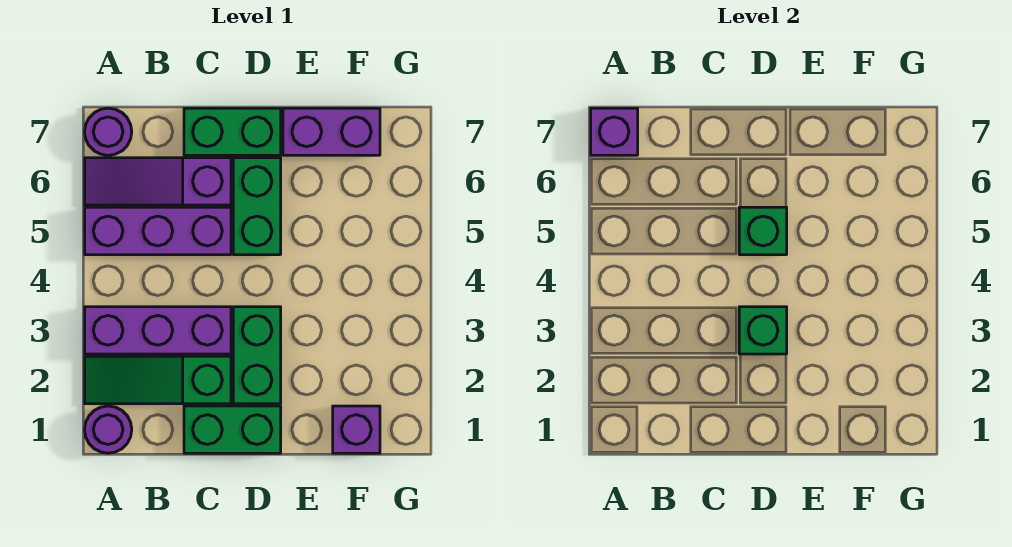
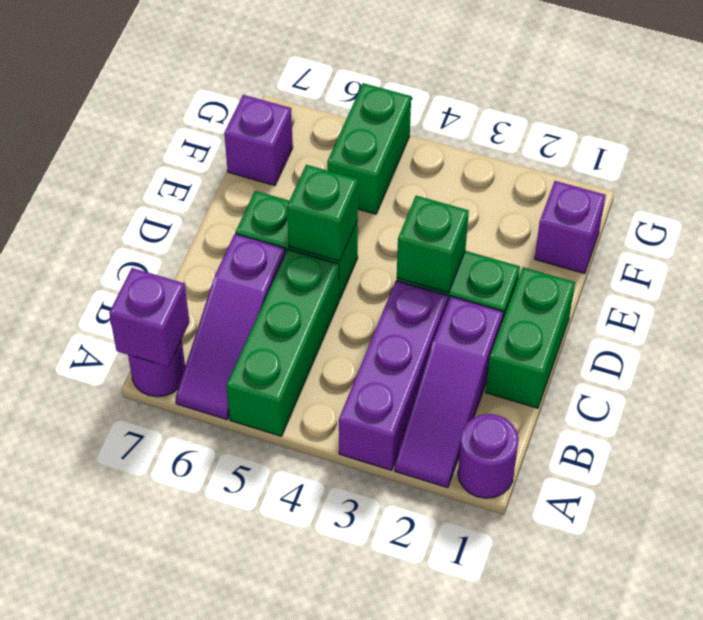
green 1x3 slope [85,356,231,404] -> purple 1x3 slope [395,297,503,488]
purple 1x3 brick [85,207,231,255] -> green 1x3 brick [226,249,339,436]
green 1x2 brick [184,108,281,155] -> green 1x2 brick moved to [327,83,411,214]
purple 1x2 brick [283,108,380,155] -> purple 1x1 brick [224,95,293,186]

